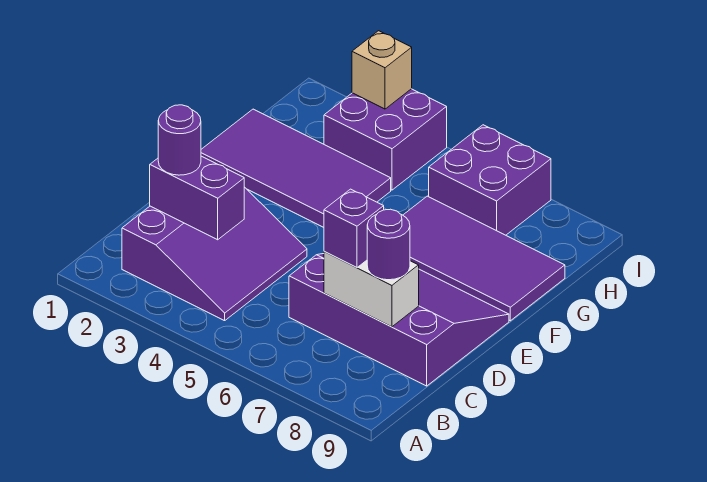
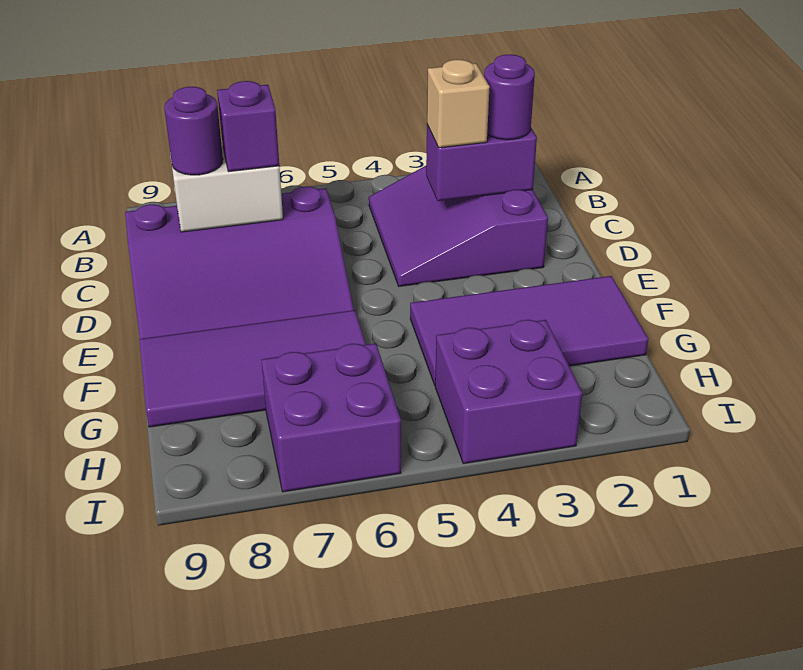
tan 1x1 brick [352,31,412,109] -> tan 1x1 brick moved to [427,60,490,148]

